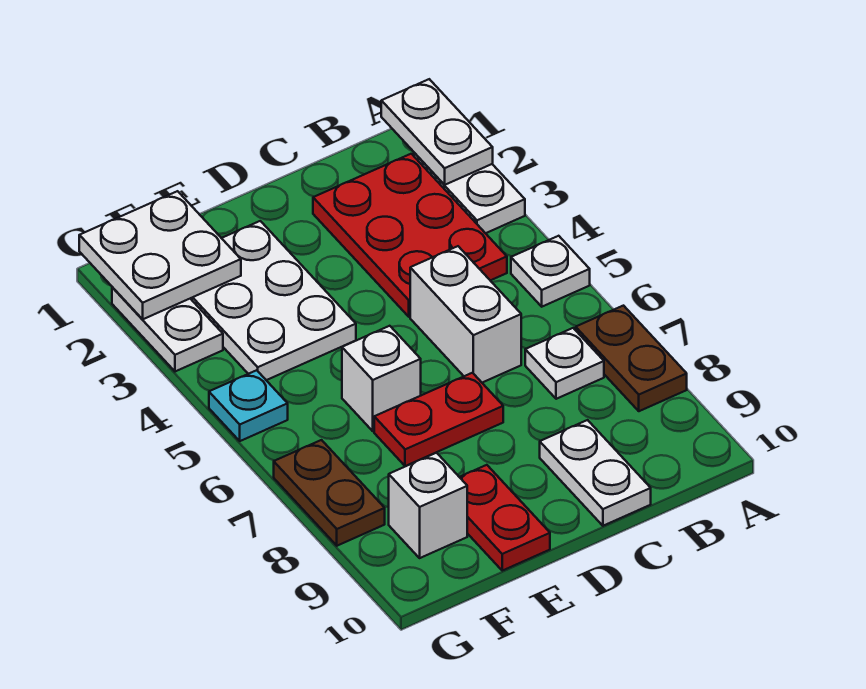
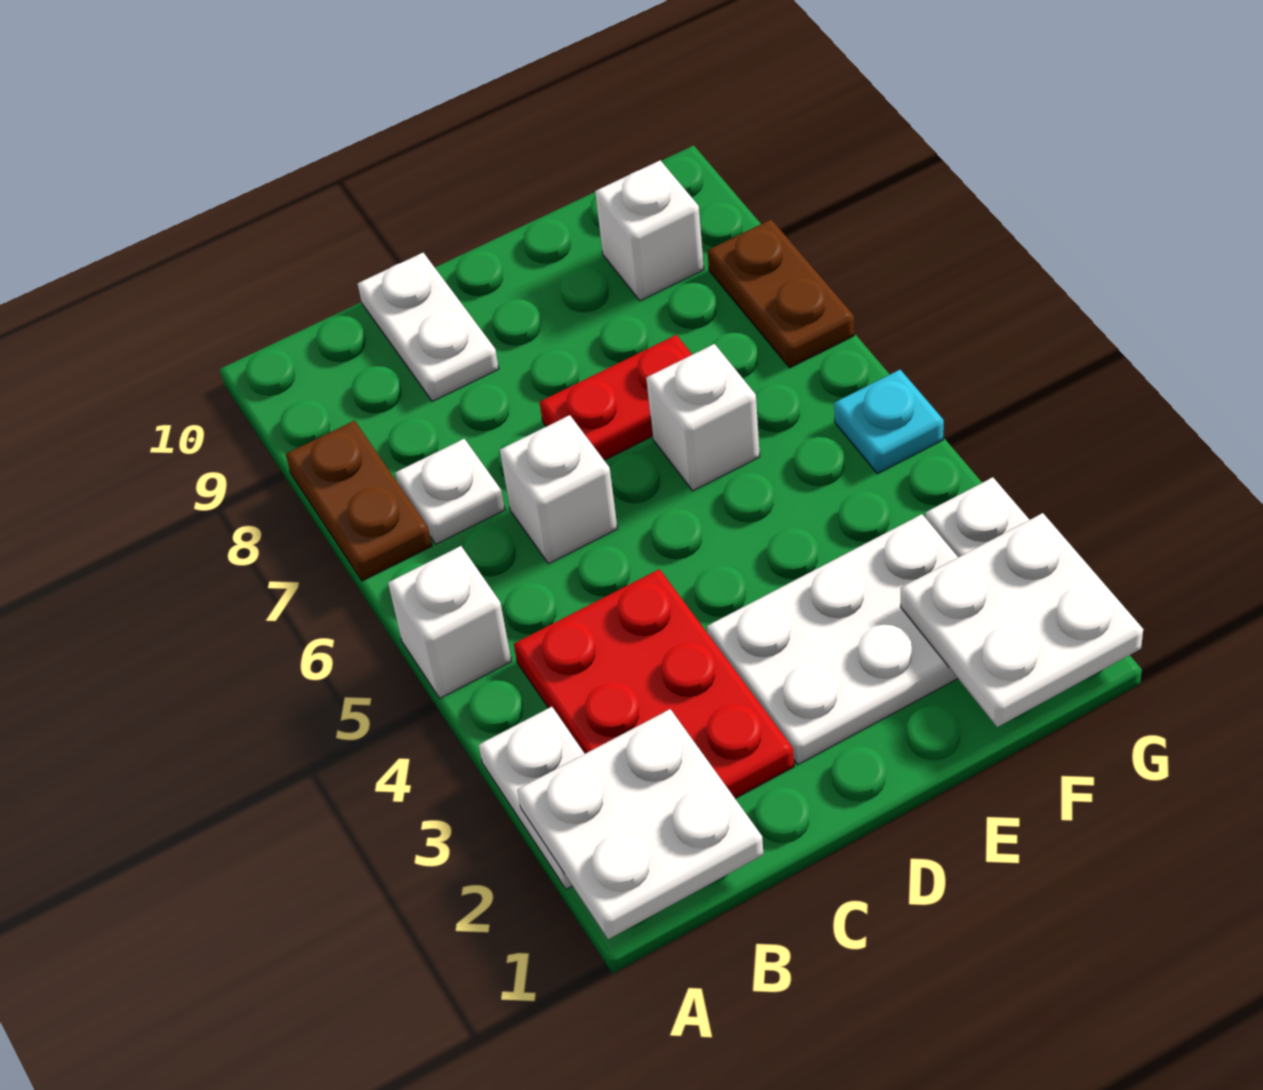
white 1x2 plate [381,79,493,185] -> white 2x2 plate [517,709,764,939]
white 1x1 plate [511,236,590,307] -> white 1x1 brick [388,546,511,698]
white 1x2 brick [410,246,521,383] -> white 1x1 brick [500,415,618,564]
white 2x3 plate [190,221,356,380] -> white 2x3 plate turned to [707,514,958,764]
red 1x2 plate [460,465,550,571] -> none

